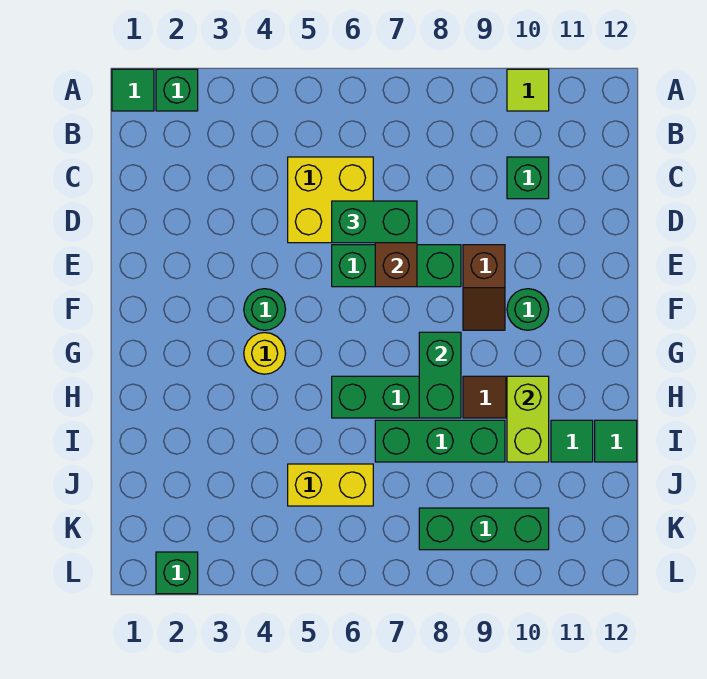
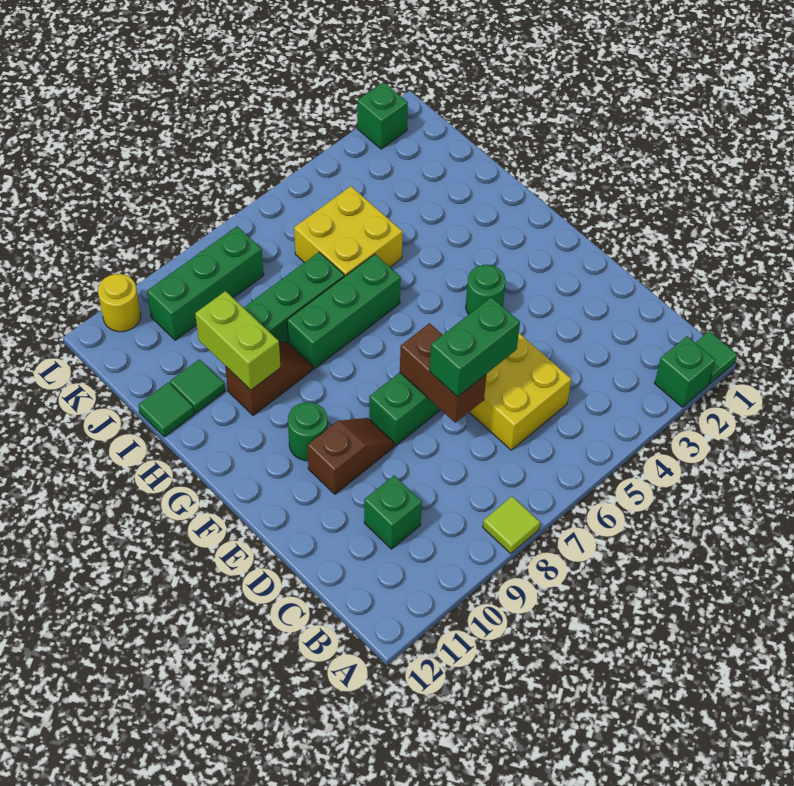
lime 1x1 tile [507,69,549,111] -> lime 1x1 tile moved to [483,497,540,554]
brown 1x2 slope [463,245,505,330] -> brown 1x2 slope turned to [307,418,394,494]
yellow 1x1 round brick [244,333,285,374] -> yellow 1x1 round brick moved to [98,274,141,332]
green 1x2 brick [419,332,461,418] -> none
yellow 1x2 brick [288,464,373,506] -> yellow 2x2 brick [294,186,403,277]

